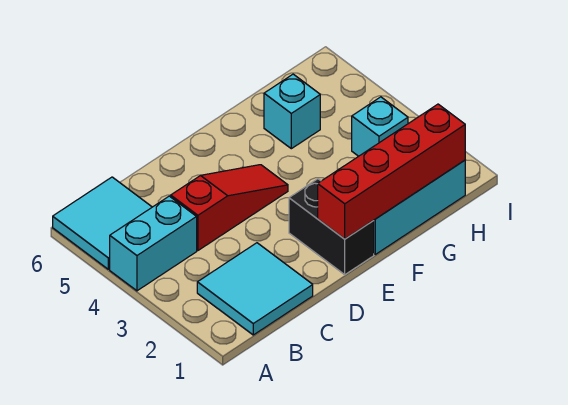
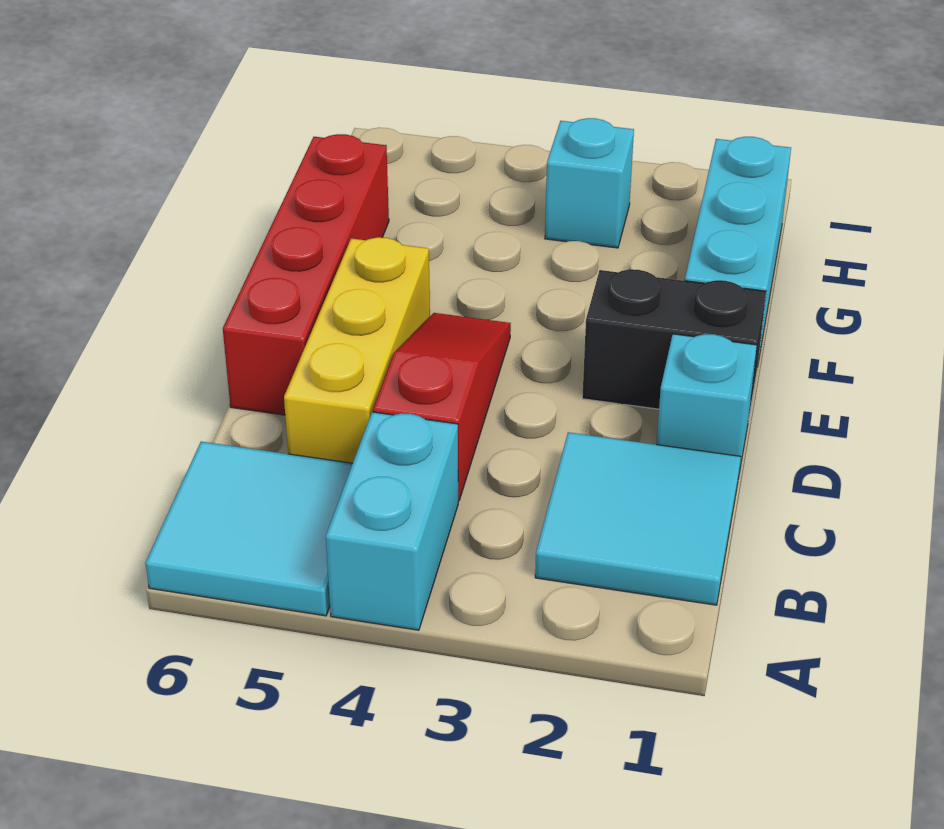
none -> yellow 1x3 brick [284,237,430,463]
red 1x4 brick [318,104,465,239] -> red 1x4 brick moved to [223,134,389,415]
cyan 1x1 brick [264,74,320,149] -> cyan 1x1 brick moved to [656,334,757,478]

